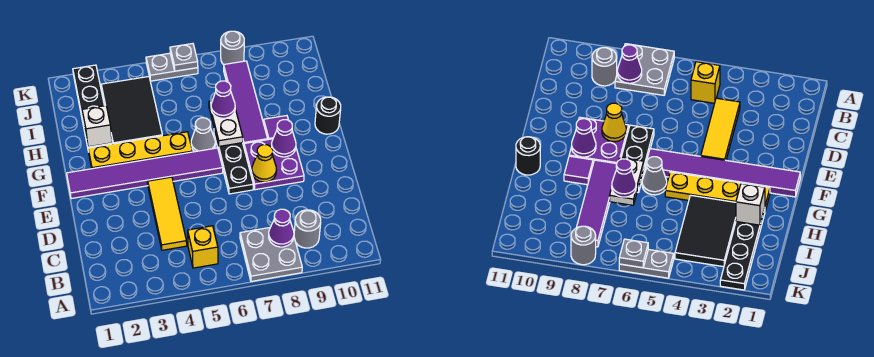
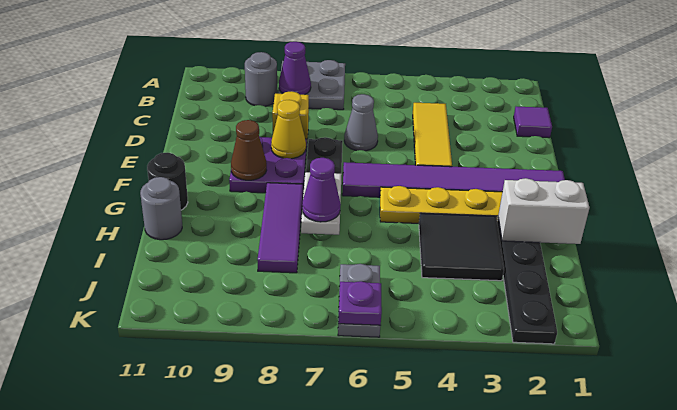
yellow 1x1 brick [188,226,218,268] -> yellow 1x1 brick moved to [272,91,309,139]
purple 1x1 cone [272,120,296,157] -> brown 1x1 cone [231,120,267,180]
grey 1x1 cone [191,118,215,152] -> grey 1x1 cone moved to [344,94,378,151]
purple 1x4 tile [224,61,268,146] -> purple 1x3 tile [257,183,303,273]
purple 1x1 tile [264,116,288,140] -> purple 1x1 tile moved to [514,107,552,138]
white 1x1 brick [82,106,112,147] -> white 1x2 brick [498,178,589,244]
black 2x3 tile [101,77,162,144] -> black 2x2 tile [419,213,504,281]
grey 1x2 plate [146,53,198,81] -> grey 1x2 plate turned to [338,264,380,337]
grey 1x1 plate [170,44,198,71] -> purple 1x1 plate [338,281,382,325]
grey 1x1 round brick [221,31,244,65] -> grey 1x1 round brick moved to [140,177,182,240]

